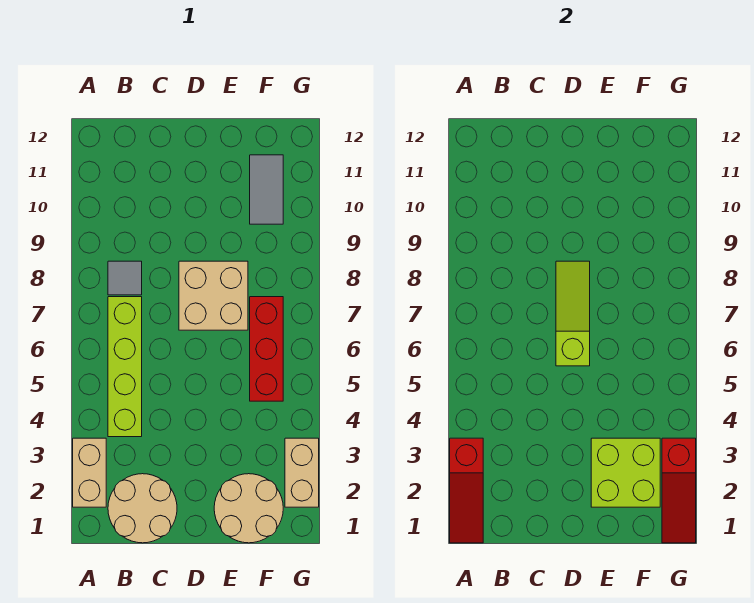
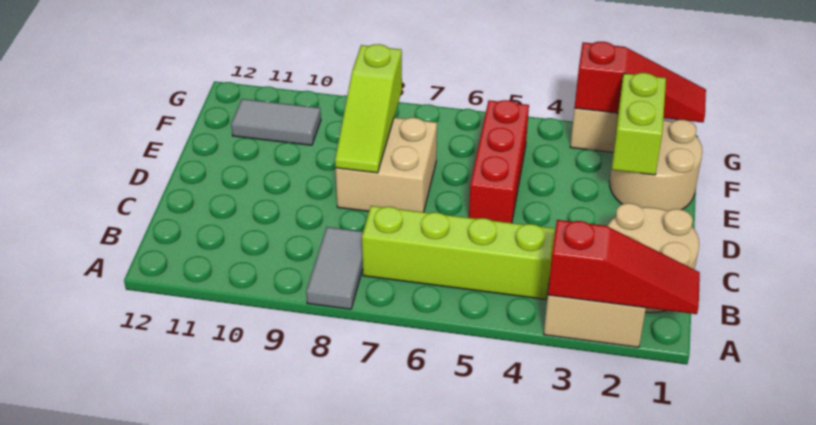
grey 1x1 tile [108,261,142,295] -> grey 1x2 tile [306,227,363,309]
lime 1x3 slope [556,261,590,366] -> lime 1x3 slope turned to [335,44,402,173]
lime 2x2 brick [591,438,660,507] -> lime 1x2 brick [612,73,666,175]
red 1x3 brick [250,297,283,401] -> red 1x3 brick turned to [469,100,529,223]

